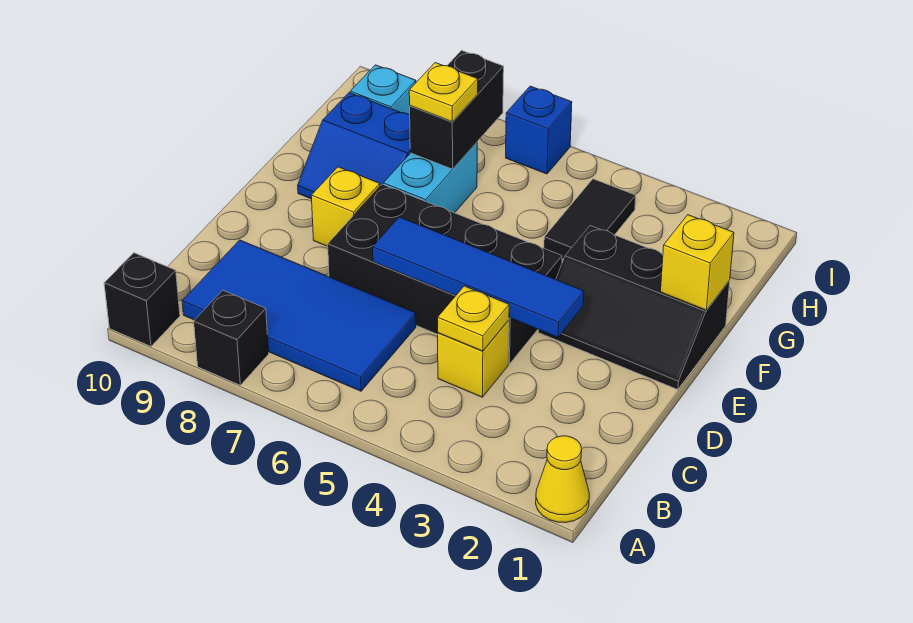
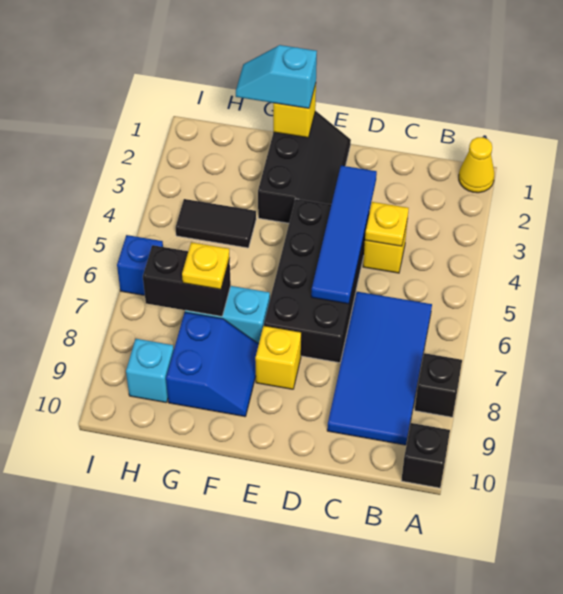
none -> cyan 1x2 slope [236,45,317,108]

